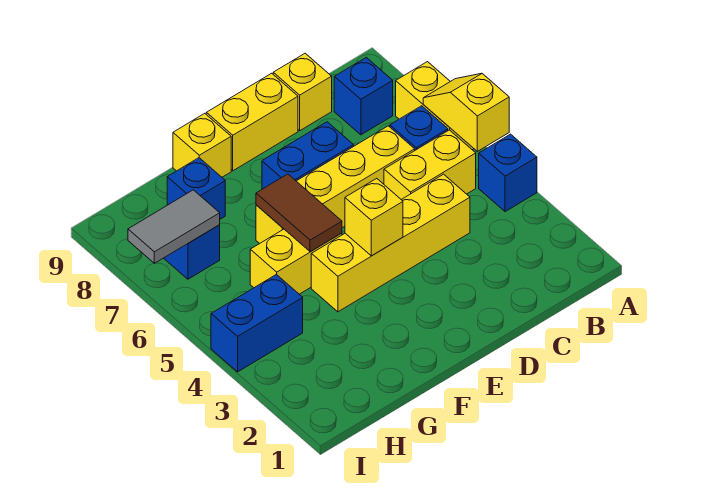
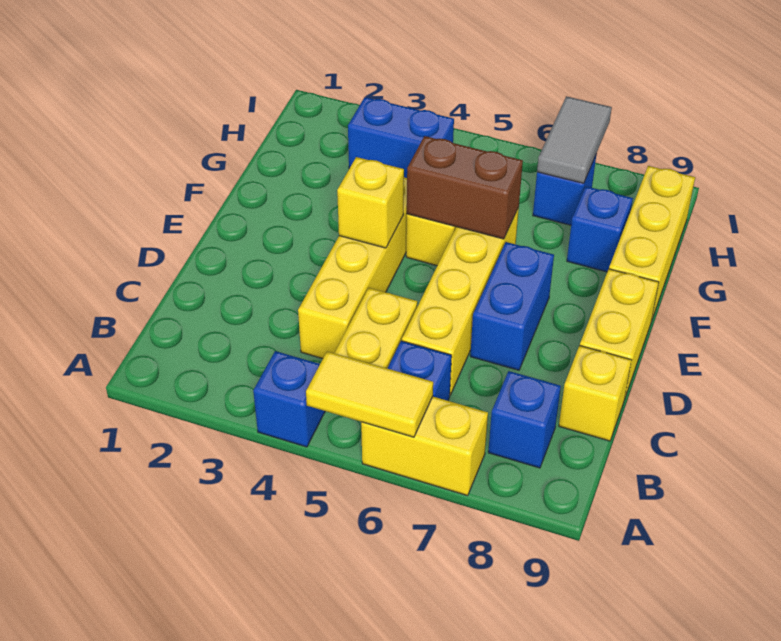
yellow 1x2 slope [423,74,509,151] -> yellow 1x2 tile [306,351,433,437]
brown 1x2 tile [256,174,342,252] -> brown 1x2 brick [407,136,523,239]
yellow 1x1 brick [173,113,231,177] -> yellow 1x3 brick [609,166,695,321]
blue 1x2 brick [211,274,303,372] -> blue 1x2 brick turned to [348,97,454,178]

